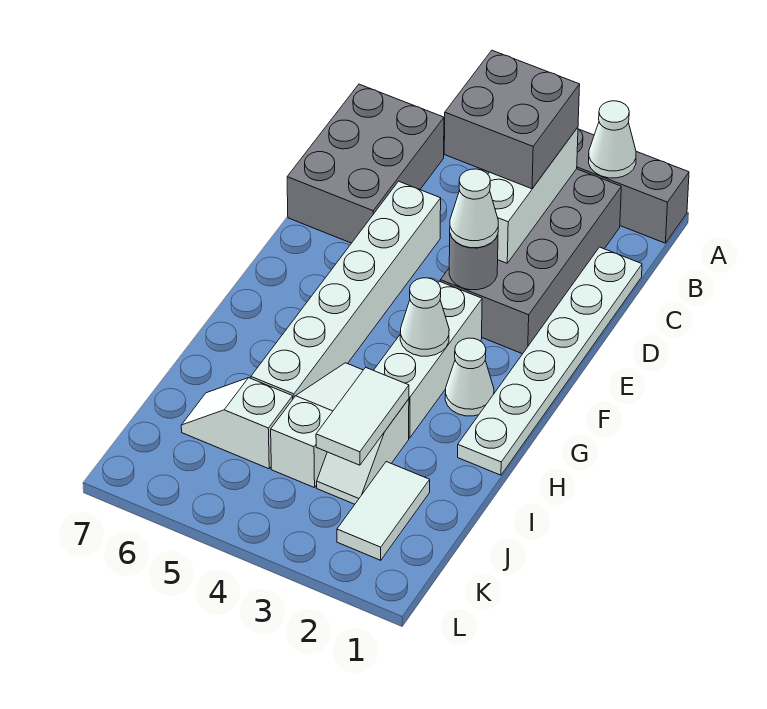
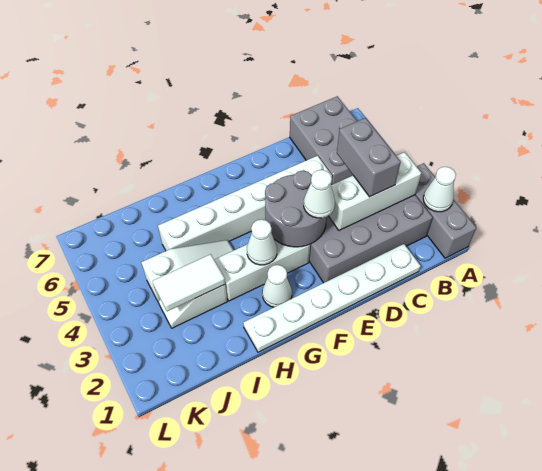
grey 2x2 brick [444,50,580,189] -> grey 1x2 brick [337,118,401,197]
grey 2x3 brick [287,84,444,243] -> grey 2x3 brick turned to [290,96,357,185]
grey 1x1 round brick [449,234,498,290] -> grey 2x2 round brick [265,170,327,247]
white 1x2 tile [337,462,430,560] -> none
white 1x2 slope [181,378,293,469] -> none

